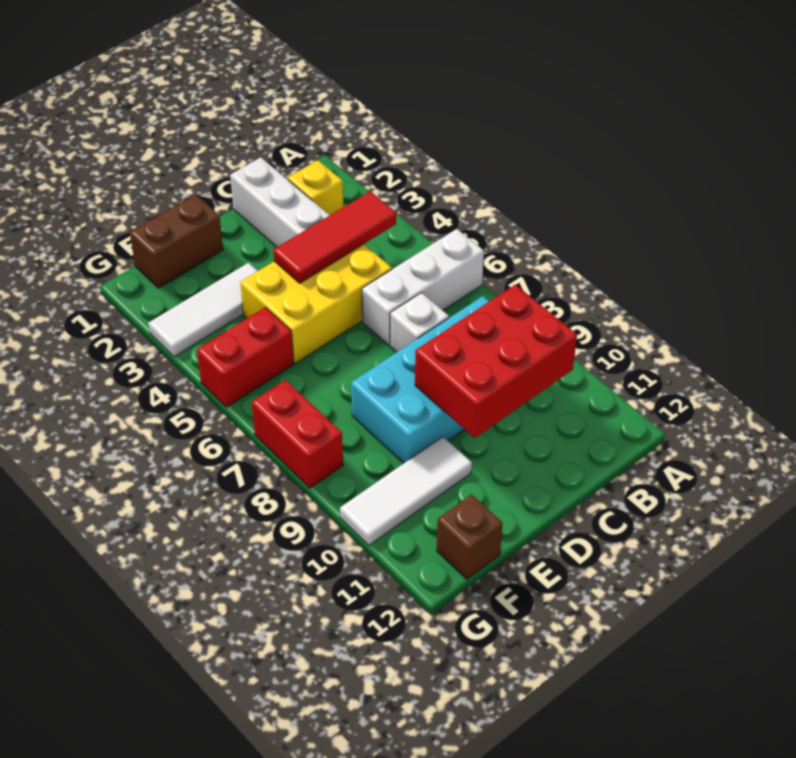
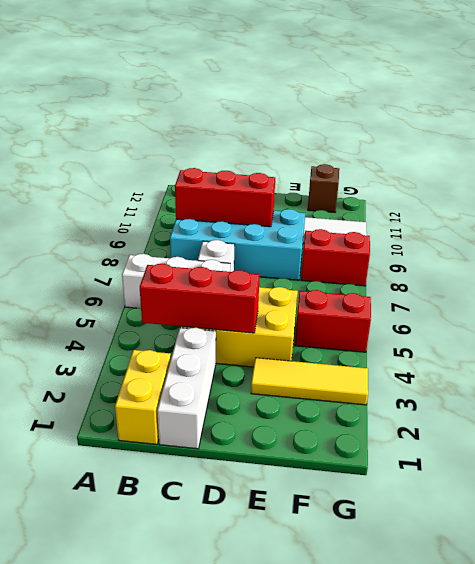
yellow 1x1 brick [288,160,343,215] -> yellow 1x2 brick [115,350,171,444]
red 1x3 tile [273,191,396,283] -> red 1x3 brick [140,264,260,333]
red 2x3 brick [415,285,577,438] -> red 1x3 brick [175,168,275,227]
brown 1x2 brick [130,194,223,288] -> none
white 1x3 tile [148,263,257,357] -> yellow 1x3 tile [251,358,368,405]
red 1x2 brick [252,380,343,488] -> red 1x2 brick turned to [301,229,370,286]

